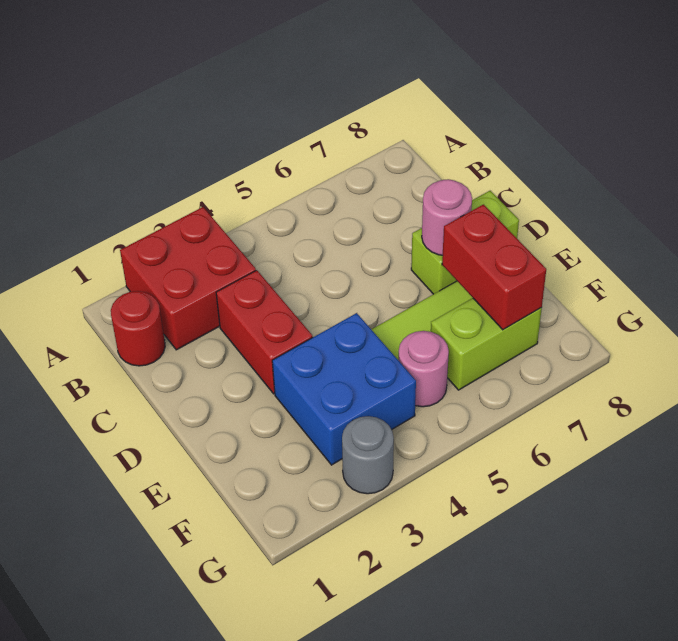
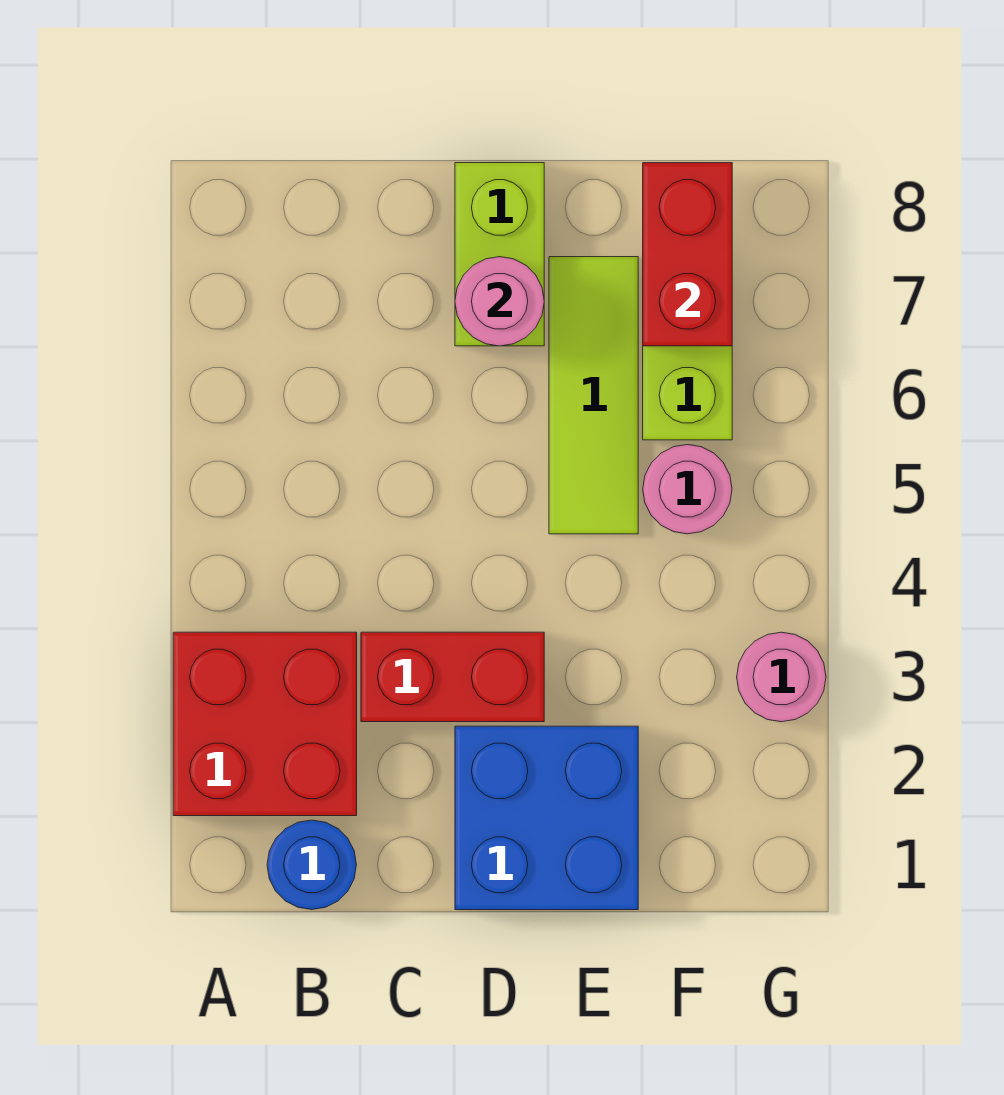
red 1x1 round brick [111,291,165,366] -> blue 1x1 round brick [267,820,356,910]
blue 2x2 brick [272,313,416,465] -> blue 2x2 brick moved to [455,726,638,910]
red 1x2 brick [442,205,546,330] -> red 1x2 brick turned to [643,163,732,346]
grey 1x1 round brick [342,416,394,494] -> pink 1x1 round brick [737,632,826,722]

